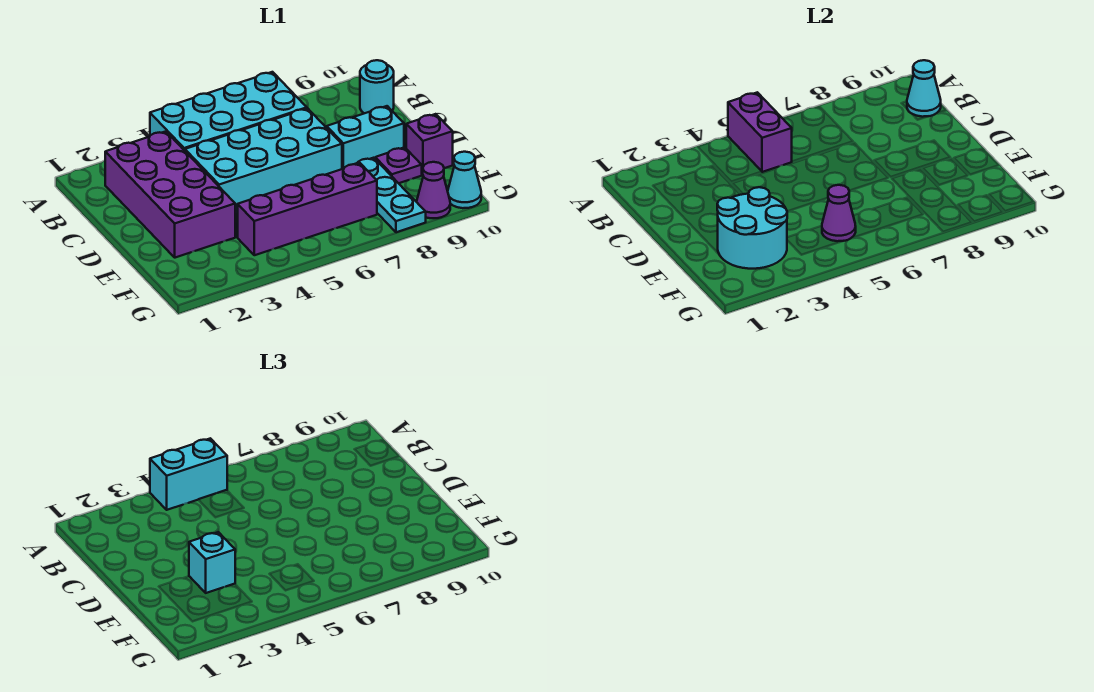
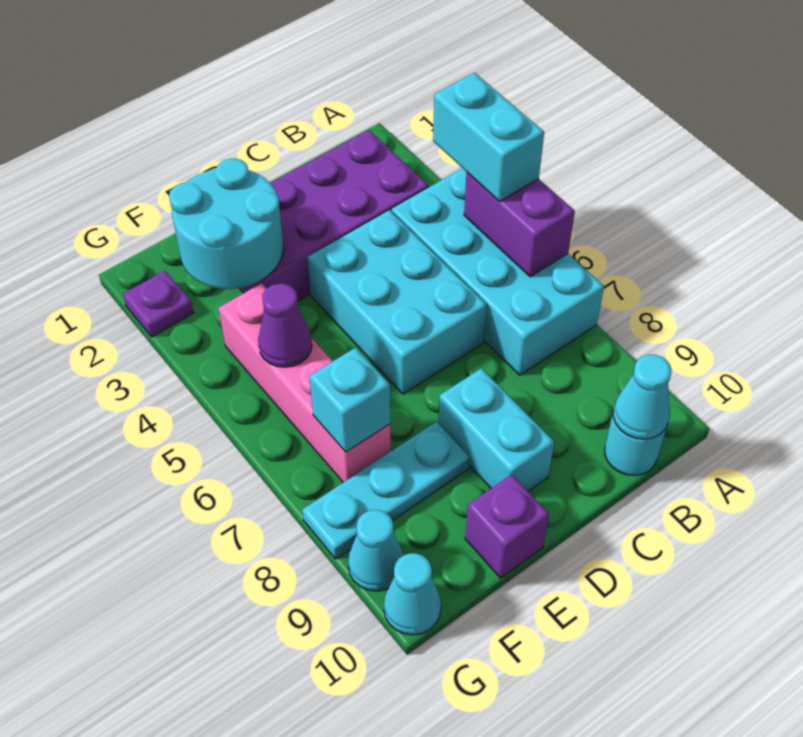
purple 1x2 brick [728,92,792,172] -> purple 1x2 brick turned to [464,172,575,277]
cyan 2x4 brick [185,108,342,214] -> cyan 2x3 brick [307,210,487,394]
cyan 1x1 brick [189,532,235,593] -> cyan 1x1 brick moved to [309,348,390,452]
purple 1x1 plate [375,147,422,183] -> purple 1x1 plate moved to [123,271,194,337]
purple 1x4 brick [238,163,377,255] -> pink 1x4 brick [219,283,391,482]
purple 1x1 cone [417,162,450,218] -> cyan 1x1 cone [348,510,403,591]

